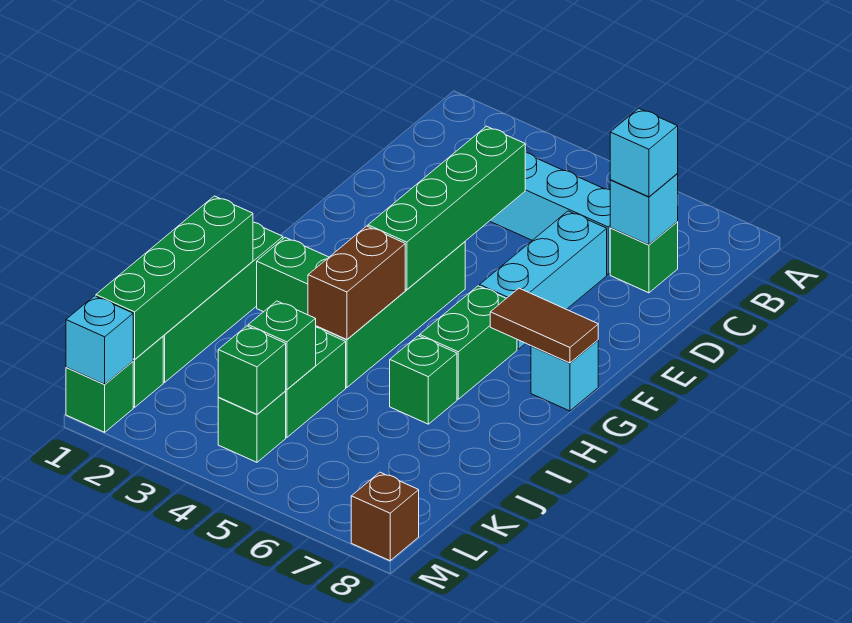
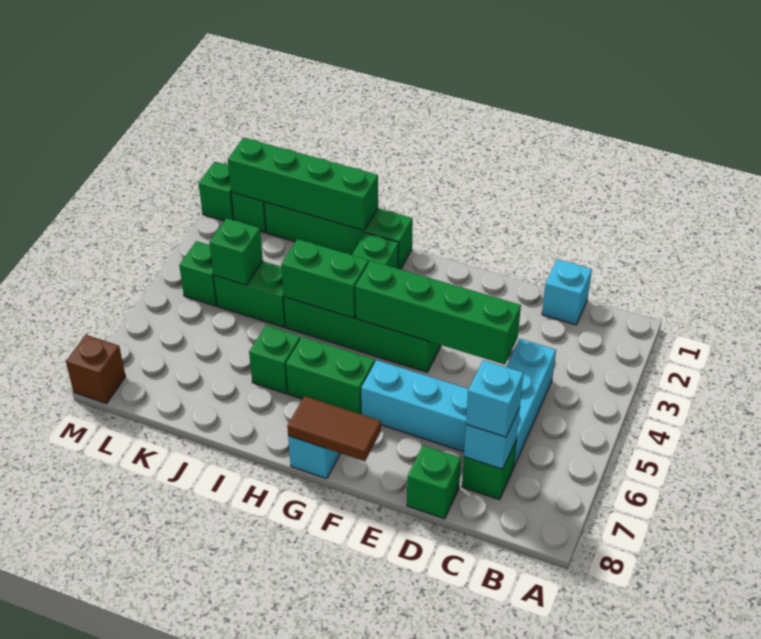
brown 1x2 tile [490,288,598,363] -> brown 1x2 tile turned to [287,396,381,461]
brown 1x2 brick [308,226,405,340] -> green 1x2 brick [281,239,369,318]
green 1x1 brick [218,326,286,414] -> green 1x1 brick moved to [407,445,461,519]
cyan 1x1 brick [66,296,133,384] -> cyan 1x1 brick moved to [542,259,592,325]

